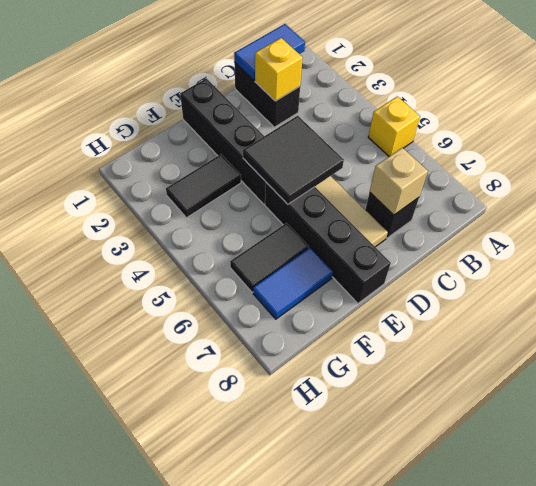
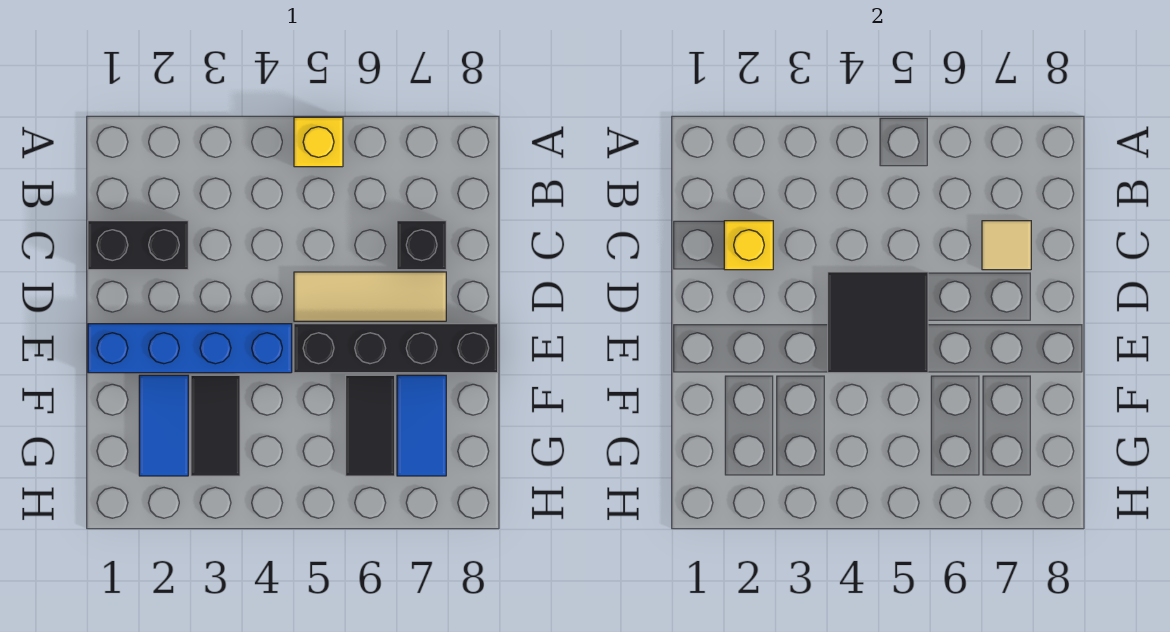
blue 1x2 tile [234,24,305,80] -> blue 1x2 tile moved to [139,375,188,476]
tan 1x1 brick [370,148,428,215] -> tan 1x1 tile [982,221,1031,270]
black 1x4 brick [180,78,266,204] -> blue 1x4 brick [88,324,292,373]

